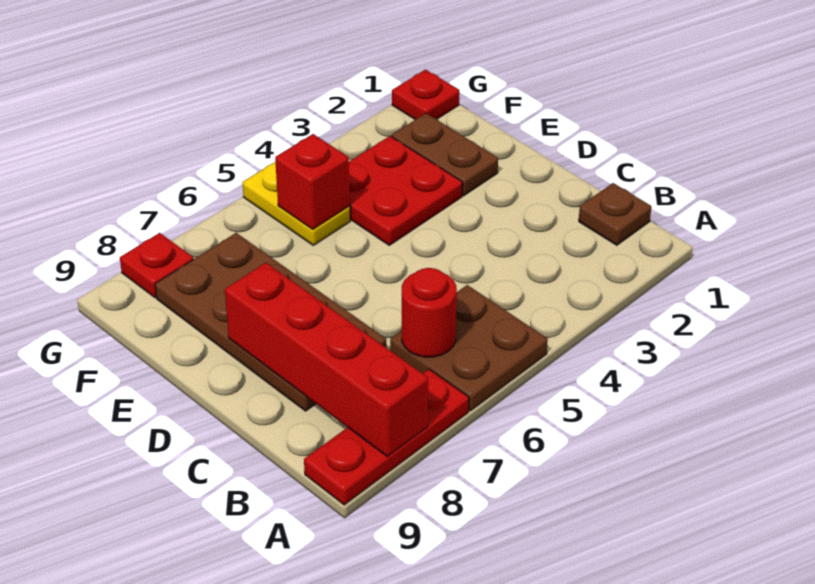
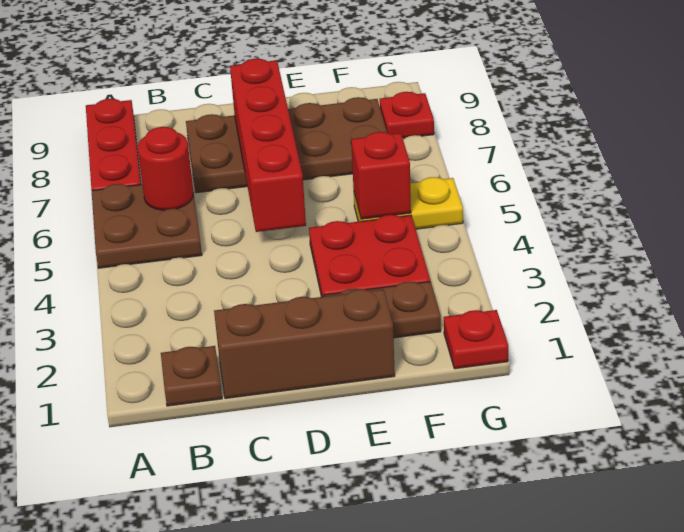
red 1x4 brick [225,263,428,456] -> red 1x4 brick turned to [230,59,306,232]
none -> brown 1x3 brick [214,289,395,399]

